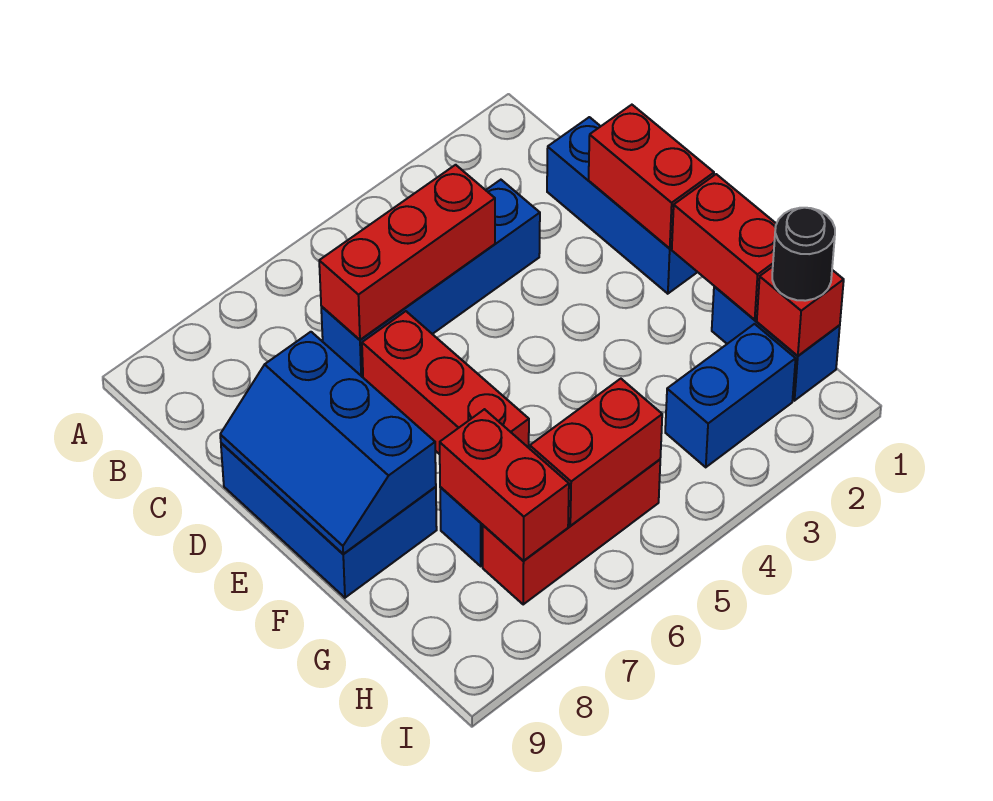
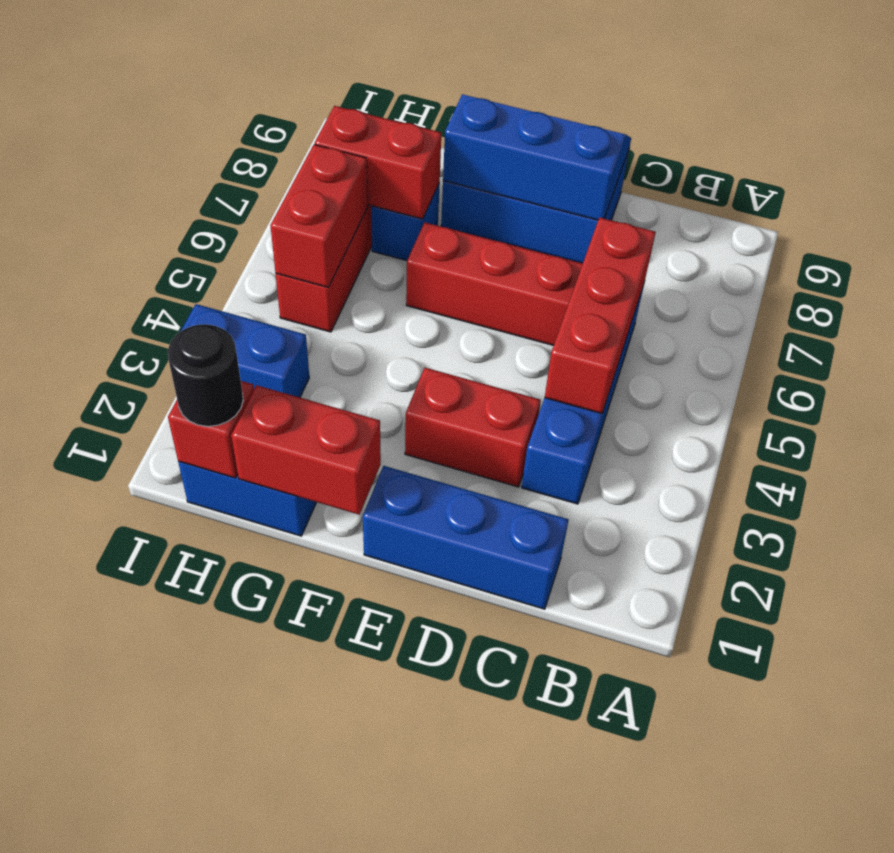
red 1x2 brick [589,105,714,248] -> red 1x2 brick moved to [405,368,541,487]
blue 1x2 brick [665,324,796,467] -> blue 1x2 brick turned to [181,304,309,397]

